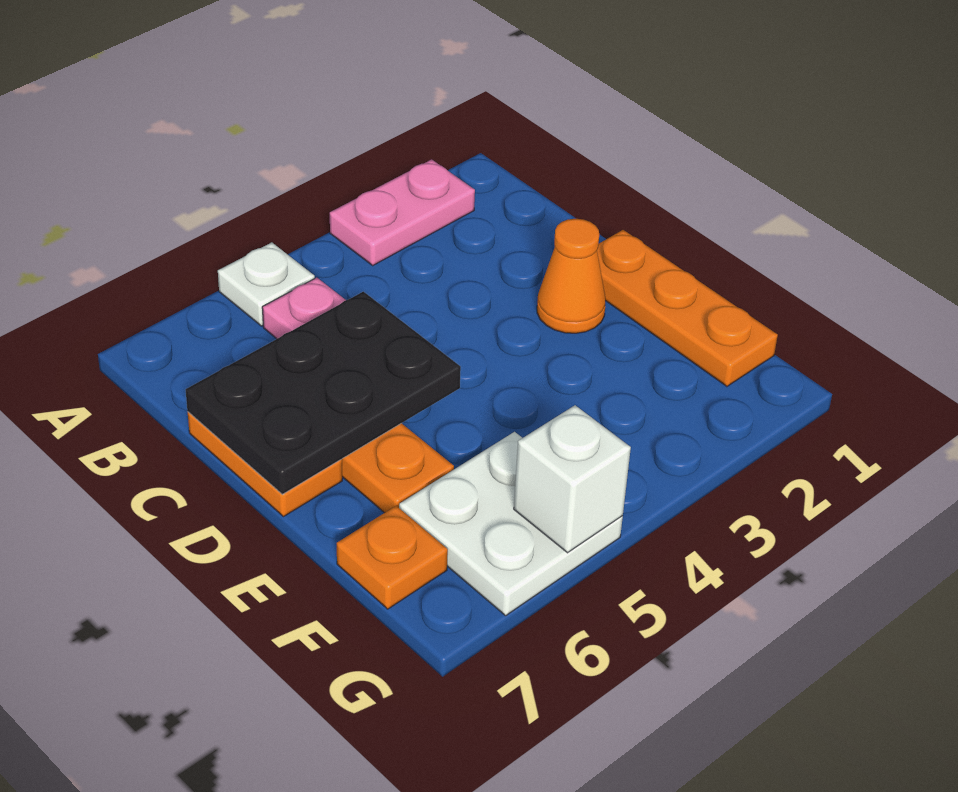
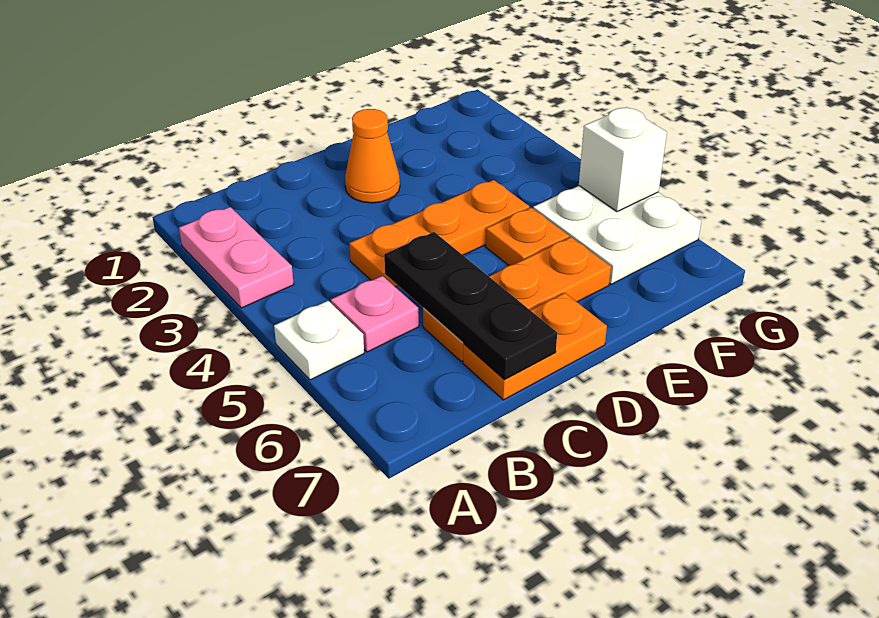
black 2x3 plate [186,292,461,494] -> black 1x3 plate [384,232,557,380]
orange 1x3 plate [597,230,778,386] -> orange 1x3 plate moved to [349,180,529,287]
orange 1x1 plate [337,506,448,609] -> orange 1x1 plate moved to [486,208,569,265]

